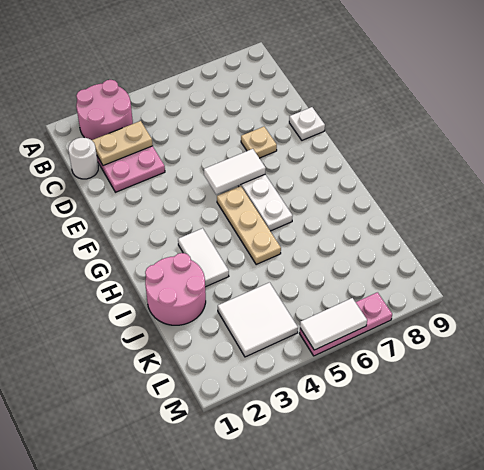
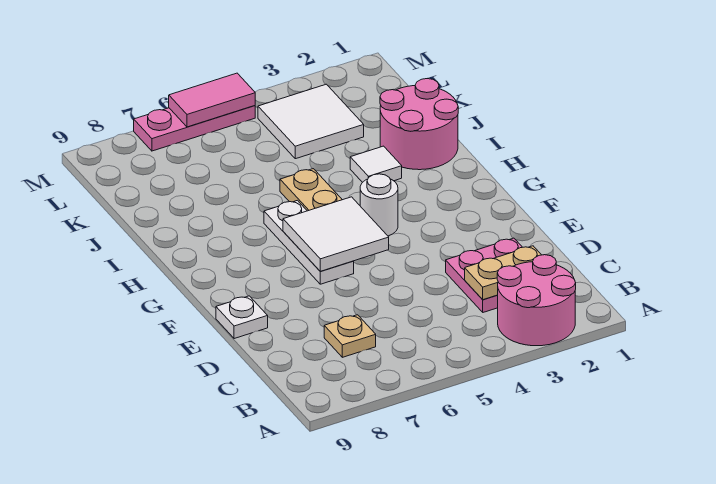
white 1x1 round brick [68,138,98,179] -> white 1x1 round brick moved to [360,174,398,236]
tan 1x1 plate [241,127,277,158] -> tan 1x1 plate moved to [324,315,376,357]
white 1x2 tile [204,149,266,194] -> white 2x2 tile [283,197,389,271]
white 1x2 tile [178,228,229,287] -> white 1x1 tile [350,146,402,183]
white 1x2 tile [300,298,367,350] -> pink 1x2 tile [169,73,255,127]

